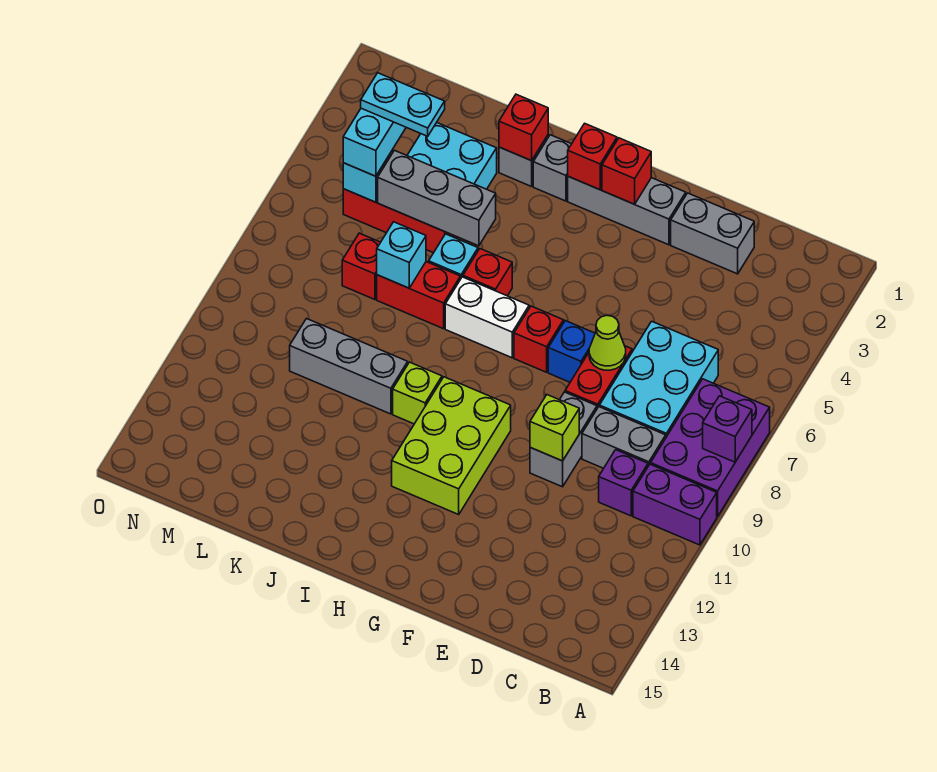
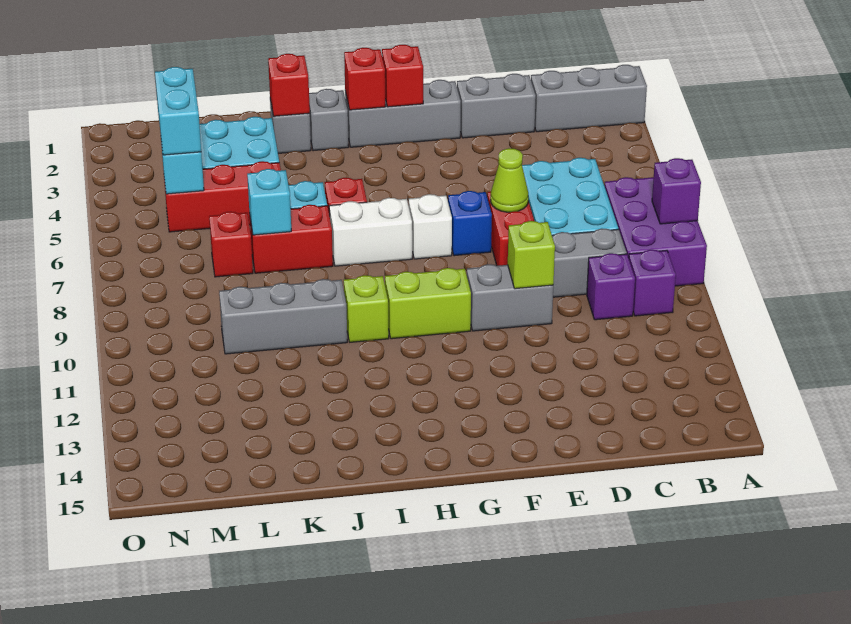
purple 1x2 brick [633,464,717,545] -> purple 1x1 brick [629,250,676,316]
grey 1x2 brick [530,392,597,487] -> grey 1x2 brick turned to [467,264,553,331]
red 1x1 brick [514,306,564,372] -> white 1x1 brick [409,194,452,259]
lime 2x3 brick [392,377,511,514] -> lime 1x2 brick [385,268,471,339]
grey 1x3 brick [378,150,496,246] -> grey 1x3 brick moved to [531,65,647,132]
cyan 1x2 plate [361,73,445,136] -> none

